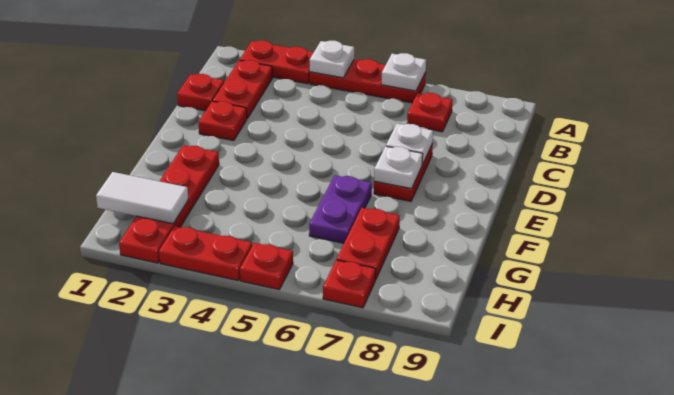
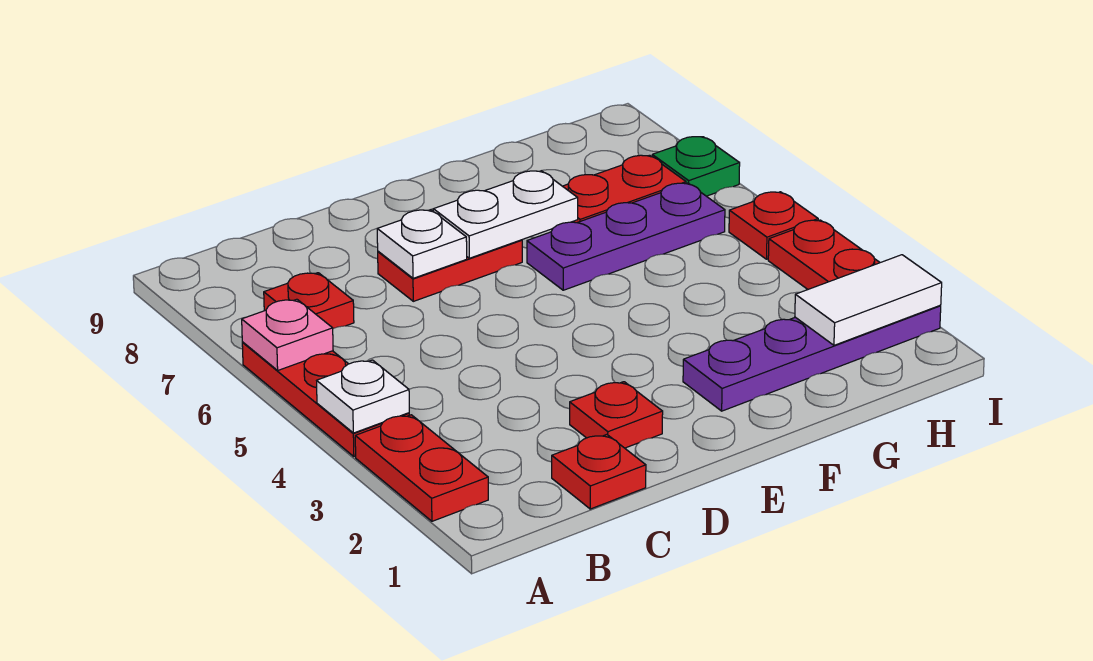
white 1x1 plate [381,53,426,91] -> pink 1x1 plate [242,299,333,370]
red 1x2 plate [213,60,272,118] -> none
white 1x1 plate [374,146,423,189] -> white 1x2 plate [433,171,578,258]
red 1x4 plate [119,145,219,263] -> purple 1x4 plate [683,306,941,411]
purple 1x2 plate [309,175,372,243] -> purple 1x3 plate [527,183,725,290]
white 1x2 tile [96,172,188,224] -> white 1x2 tile turned to [795,255,942,345]
red 1x1 plate [323,260,376,308] -> green 1x1 plate [652,137,740,196]

